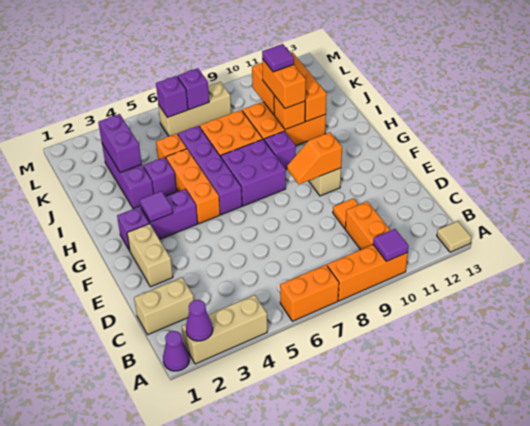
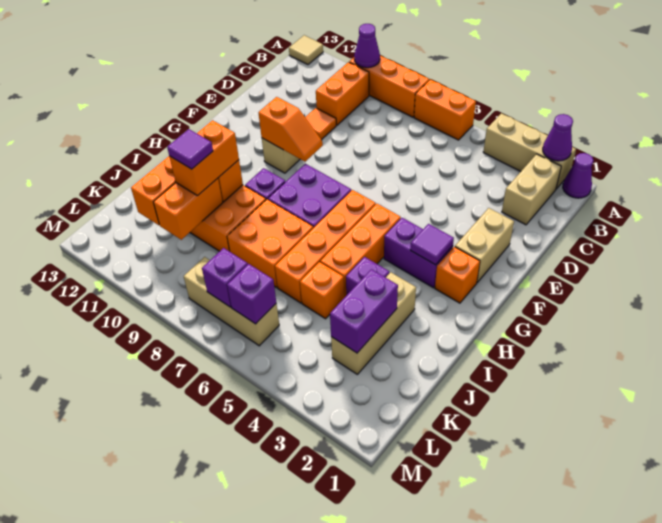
purple 1x1 tile [373,229,409,261] -> purple 1x1 cone [354,24,380,68]
tan 1x2 brick [134,278,194,335] -> tan 1x2 brick turned to [502,154,561,225]
purple 1x1 brick [117,207,149,251] -> orange 1x1 brick [435,247,480,303]
purple 1x4 brick [178,126,242,215] -> orange 1x4 brick [275,190,376,303]
purple 1x3 brick [102,144,154,209] -> tan 1x3 brick [331,272,416,374]

